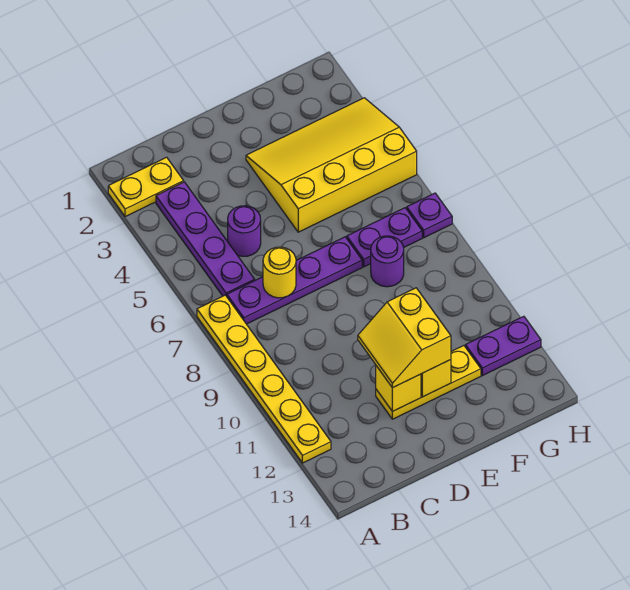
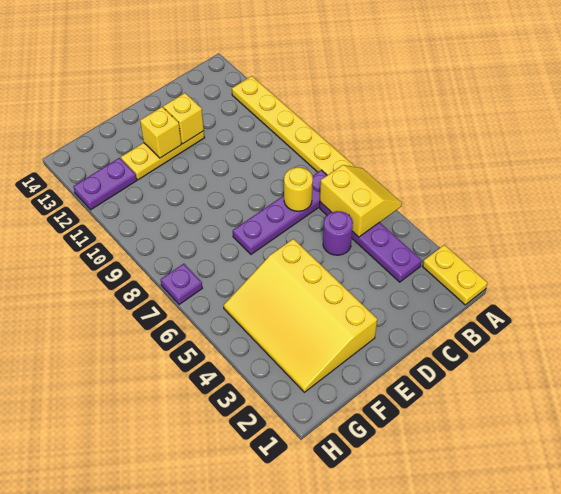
yellow 1x2 plate [108,157,184,217] -> yellow 1x2 plate turned to [423,245,487,305]
yellow 2x2 slope [358,288,451,388] -> yellow 2x2 slope moved to [320,165,402,237]
yellow 3x4 slope [246,98,417,232] -> yellow 3x4 slope turned to [223,239,377,392]
purple 1x2 plate [347,208,422,267] -> none
purple 1x1 round brick [371,236,404,287] -> none

